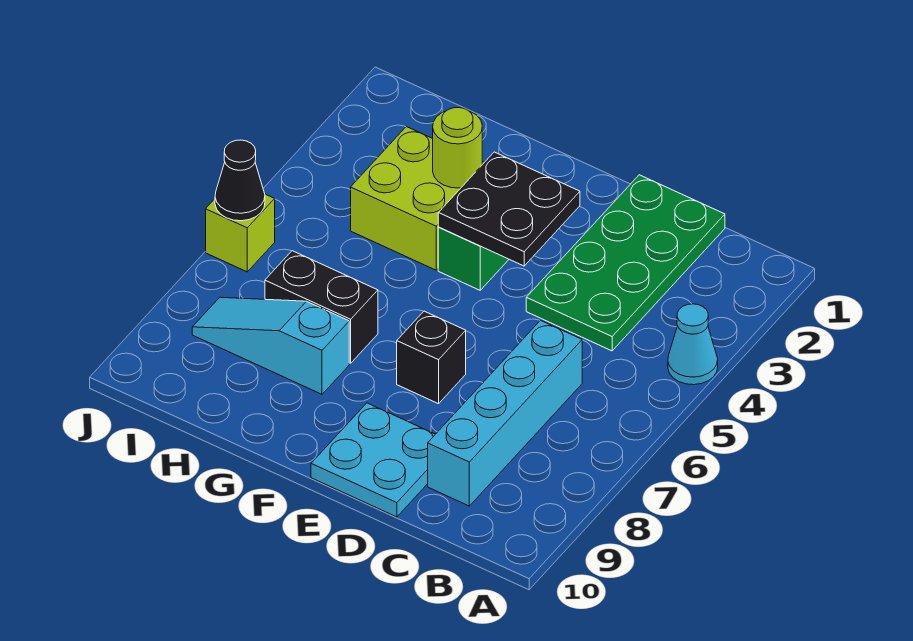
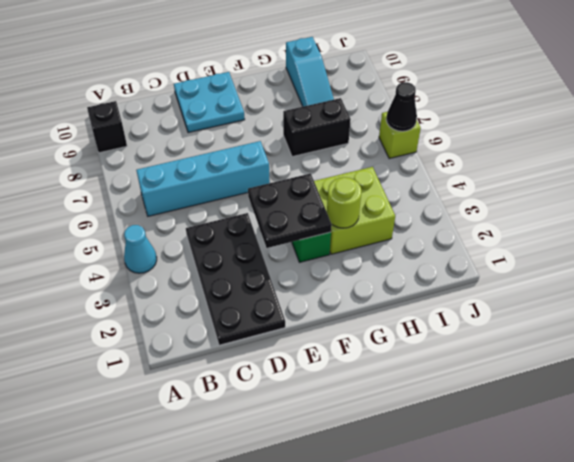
green 2x4 plate [526,175,725,351] -> black 2x4 plate [186,213,285,345]
cyan 1x4 brick [428,321,582,506] -> cyan 1x4 brick turned to [136,141,270,216]
black 1x1 brick [397,311,466,404] -> black 1x1 brick moved to [87,101,127,153]
cyan 1x3 slope [192,297,349,394] -> cyan 1x3 slope turned to [286,37,334,107]

